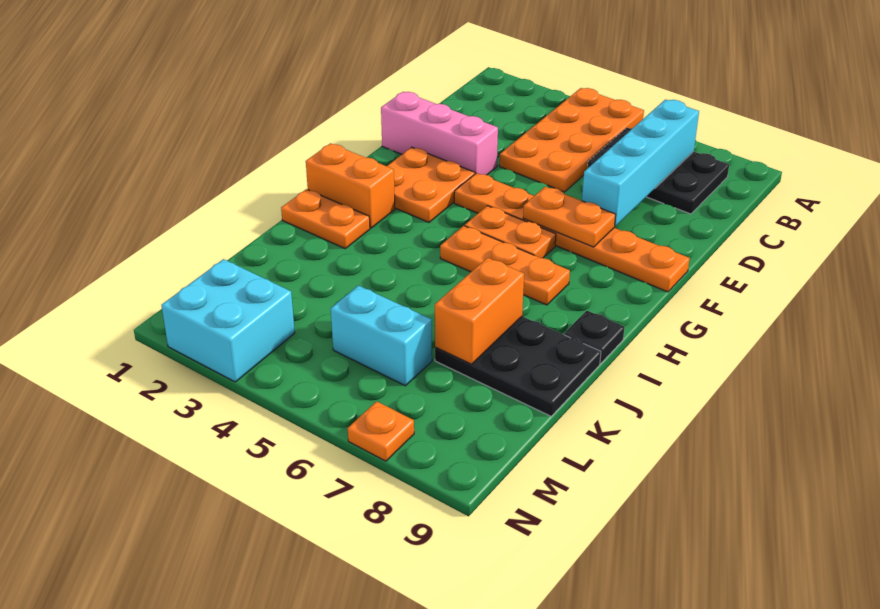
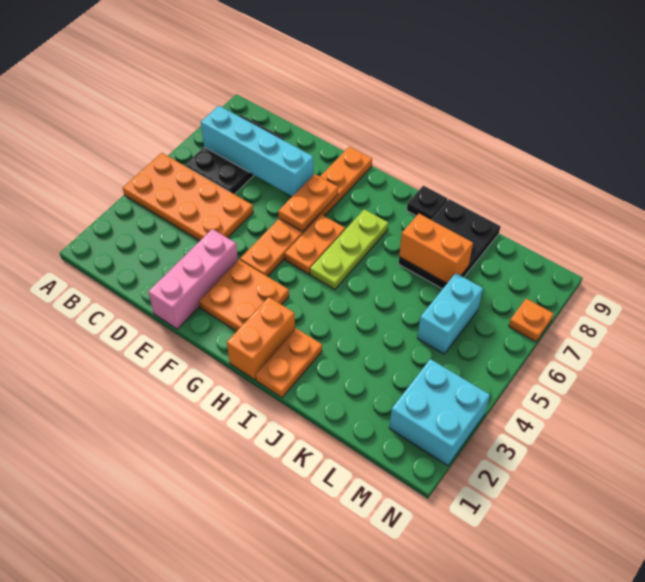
orange 1x3 plate [440,226,570,305] -> lime 1x3 plate [310,209,388,290]

